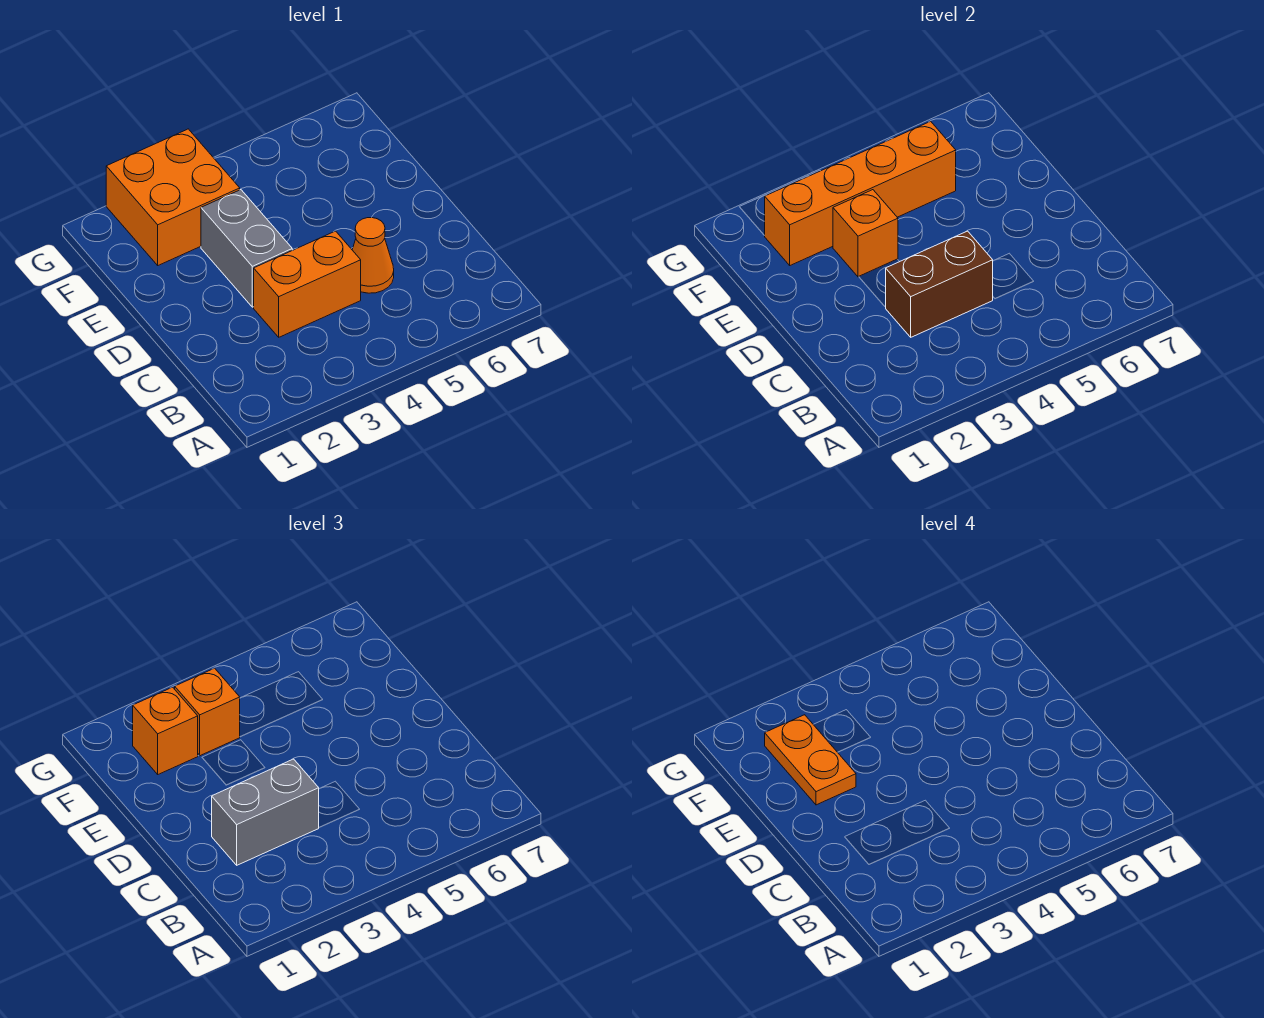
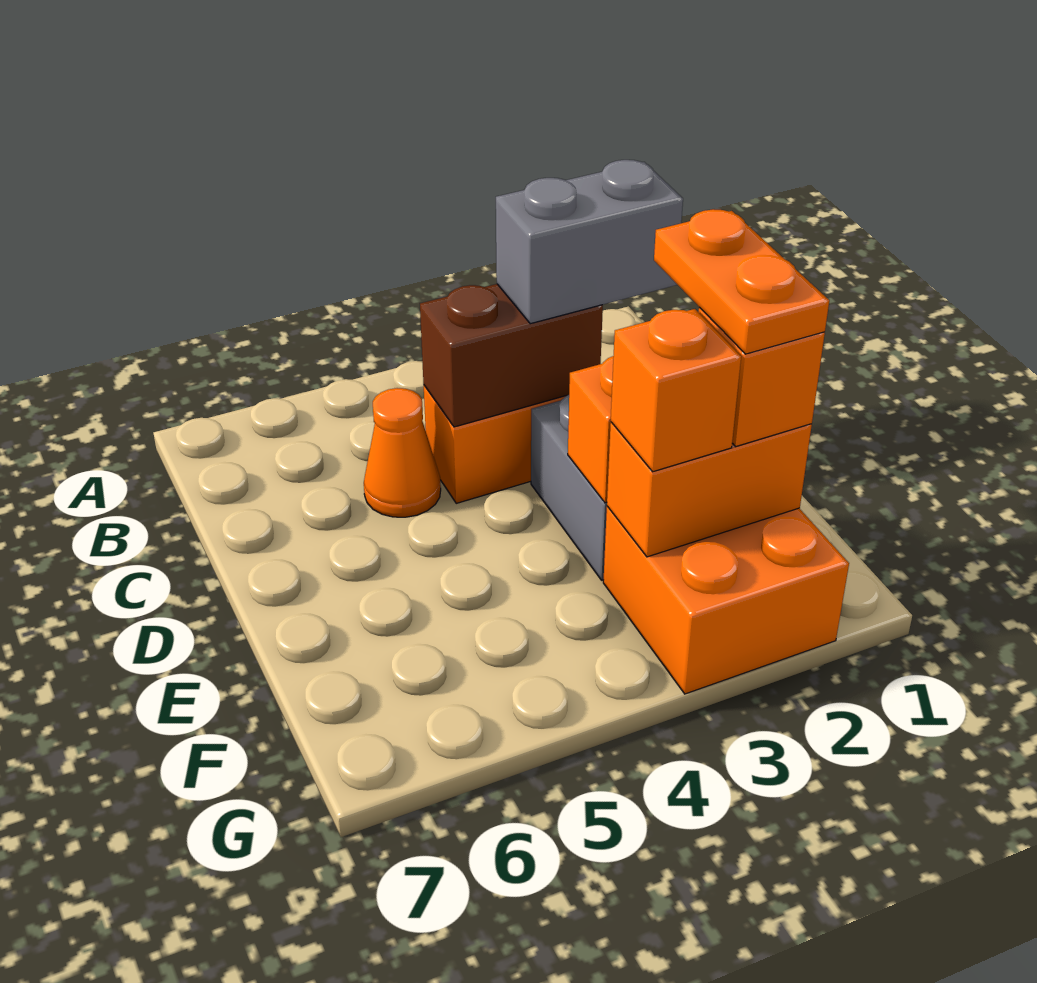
orange 1x4 brick [764,121,956,265] -> orange 1x2 brick [607,422,812,557]

